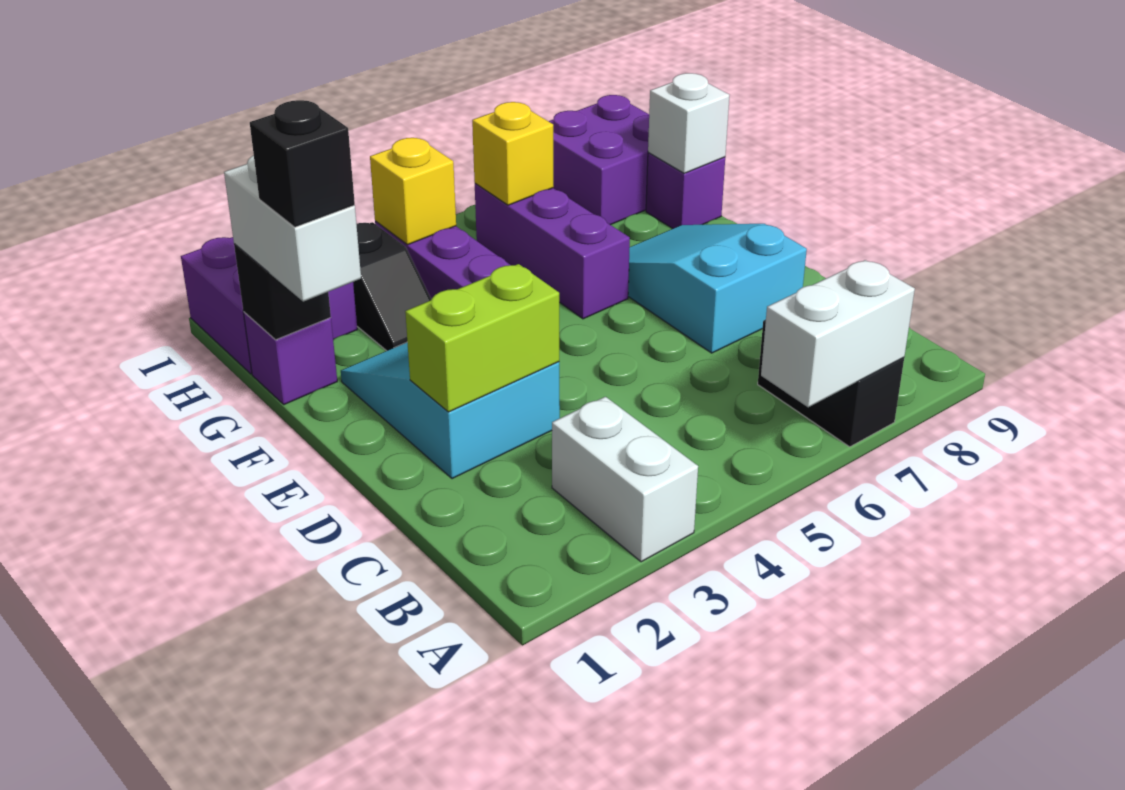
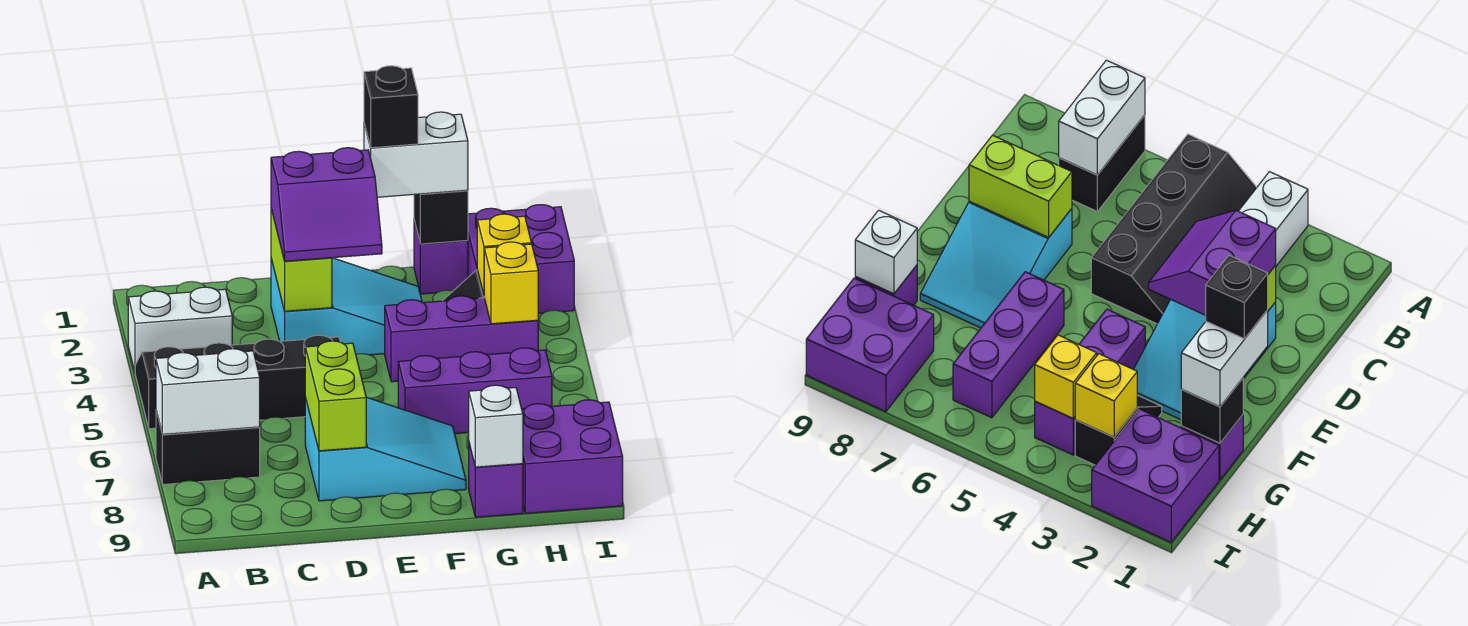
none -> black 2x4 slope [135,335,340,429]
white 1x2 brick [761,260,915,407] -> white 1x2 brick turned to [156,349,260,435]
none -> purple 2x2 slope [271,148,382,261]
none -> lime 1x2 brick [305,341,366,451]
yellow 1x1 brick [472,102,554,205] -> yellow 1x1 brick moved to [477,214,531,294]

